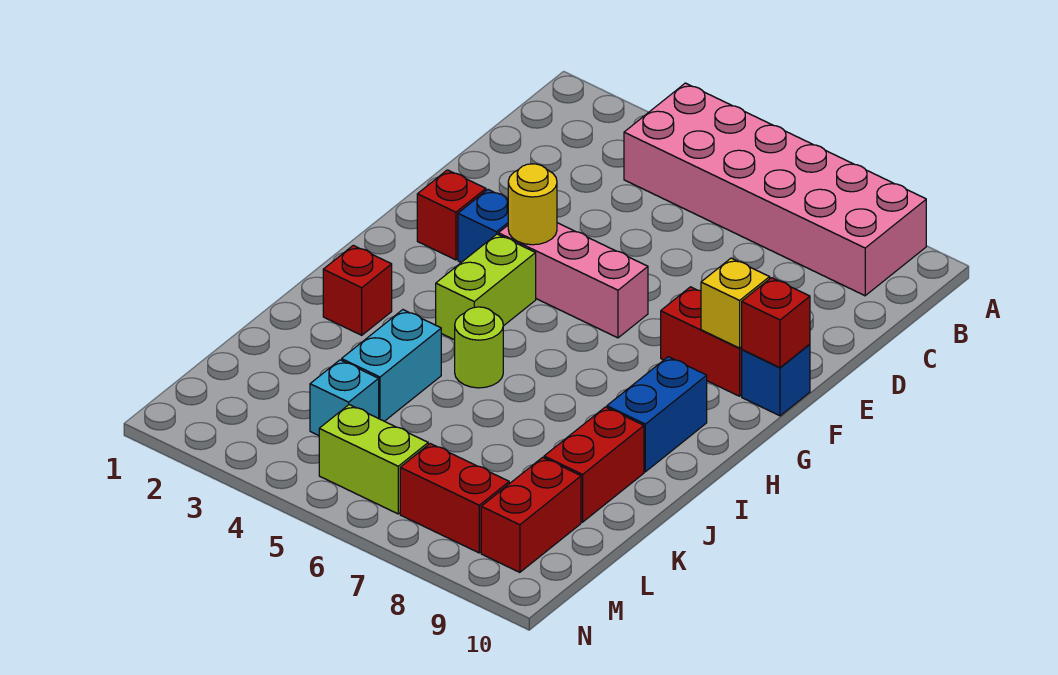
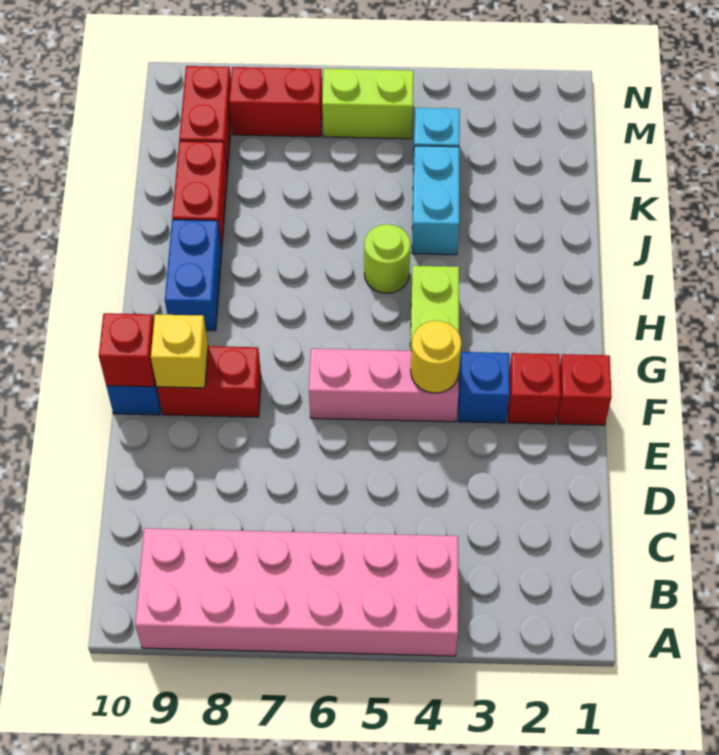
red 1x1 brick [323,245,392,335] -> red 1x1 brick moved to [557,354,612,425]

